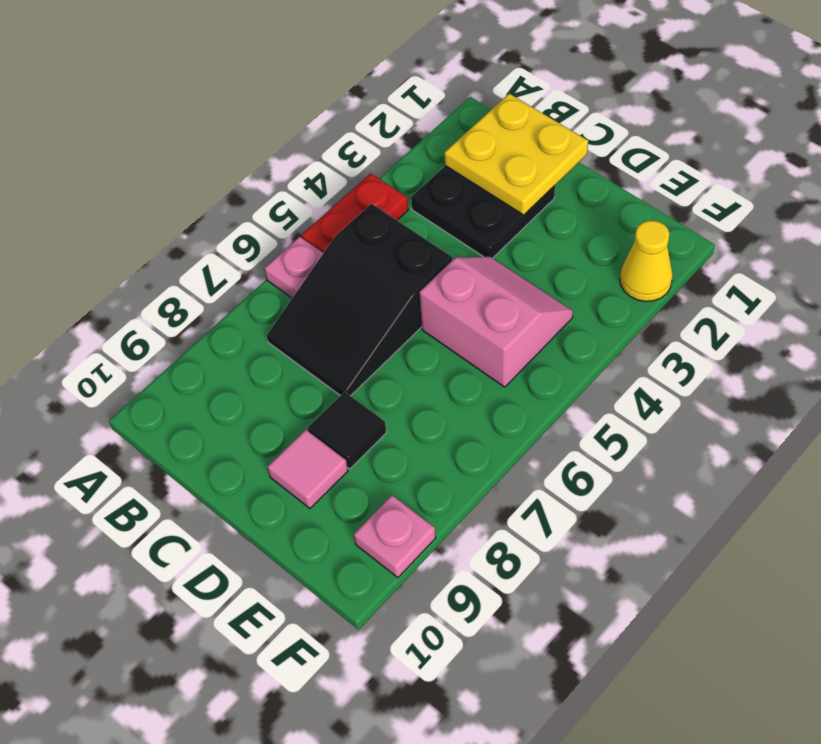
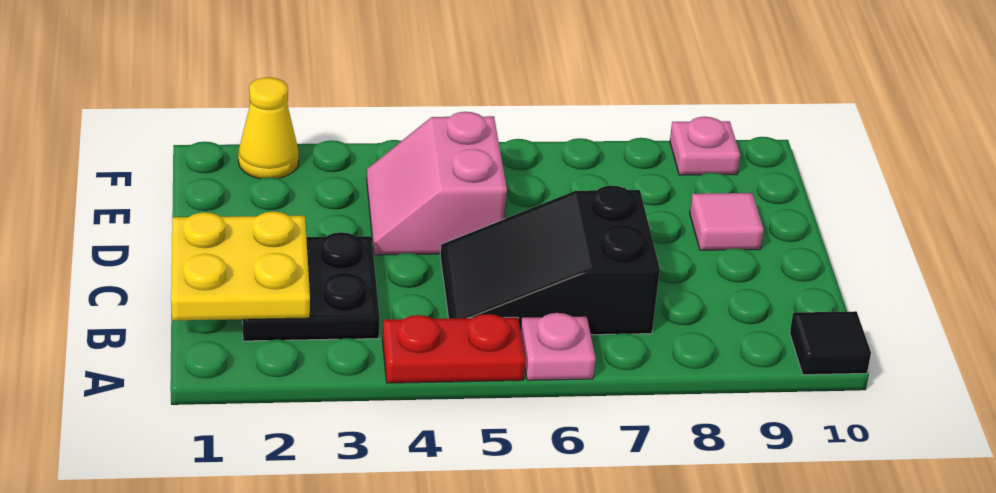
black 2x3 slope [267,204,452,396] -> black 2x3 slope turned to [440,186,660,335]
black 1x1 tile [308,392,386,469] -> black 1x1 tile moved to [790,311,871,375]

